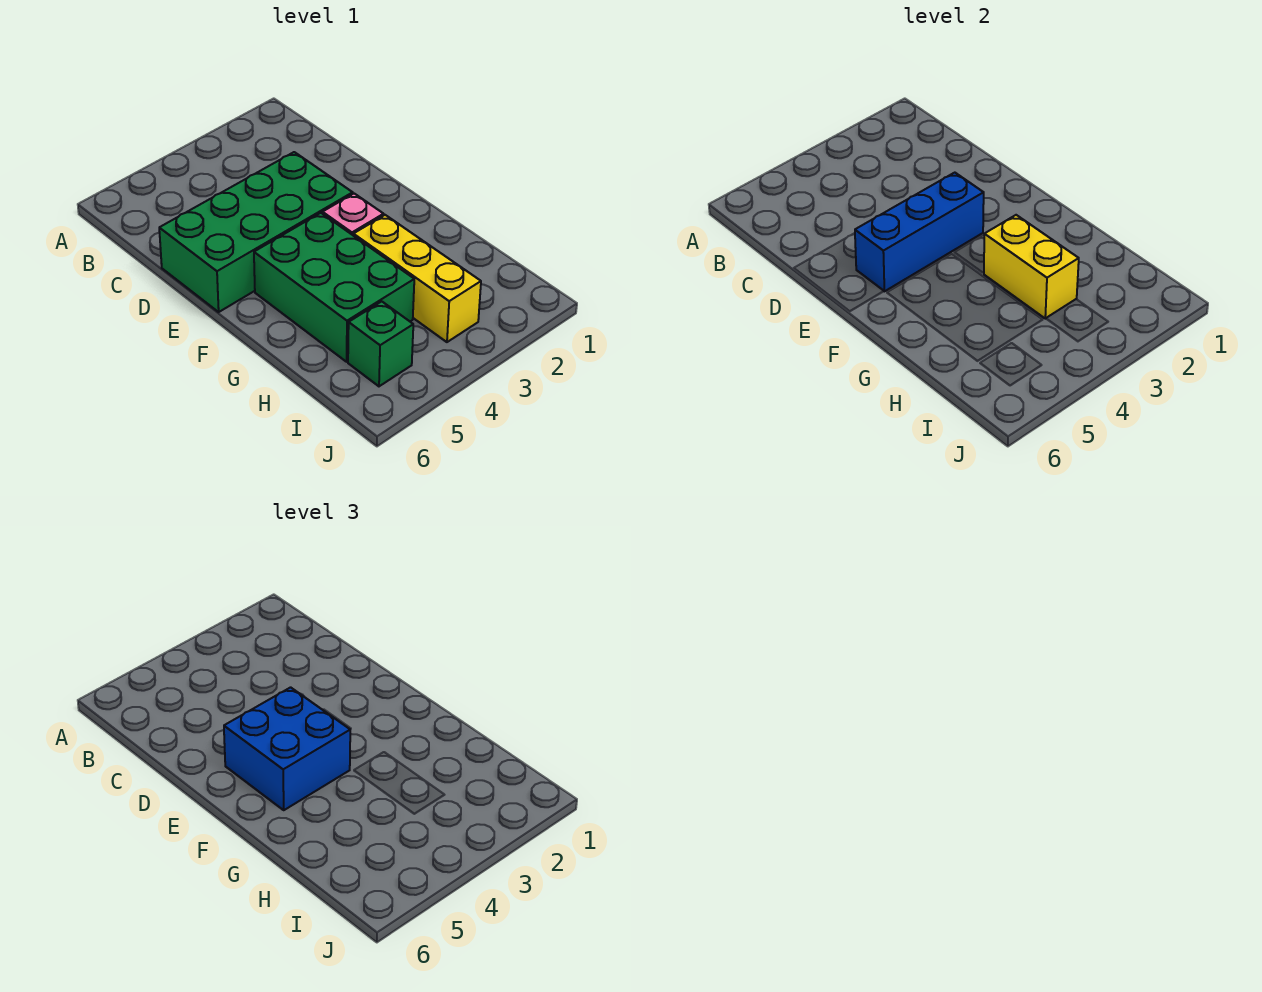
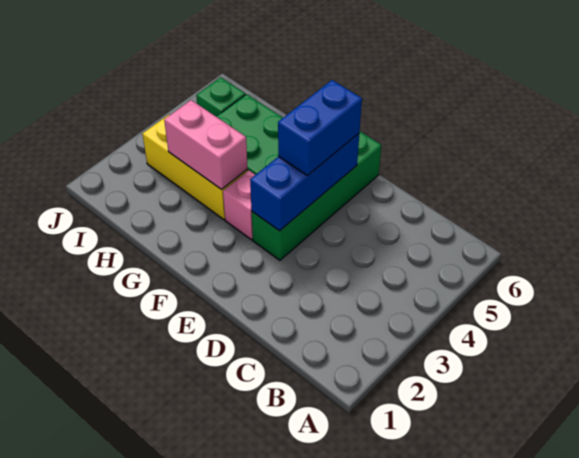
green 2x4 brick [159,152,353,312] -> green 1x4 brick [252,132,381,260]
blue 2x2 brick [224,687,350,810] -> blue 1x2 brick [278,80,362,176]
yellow 1x2 brick [984,215,1079,319] -> pink 1x2 brick [164,100,248,190]

